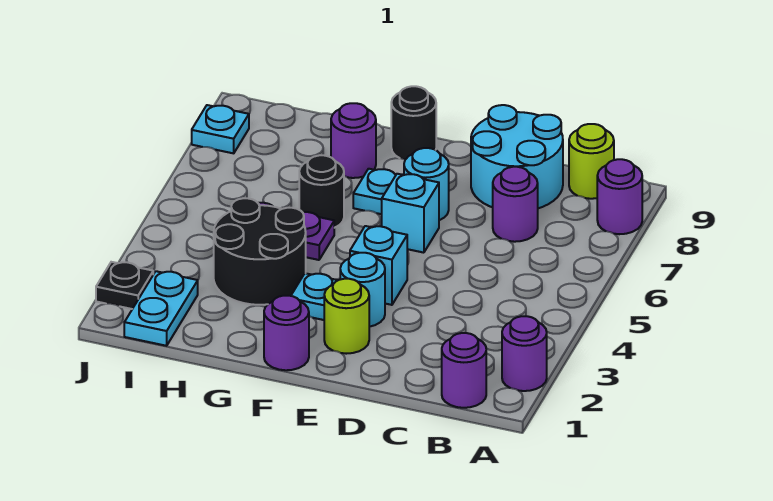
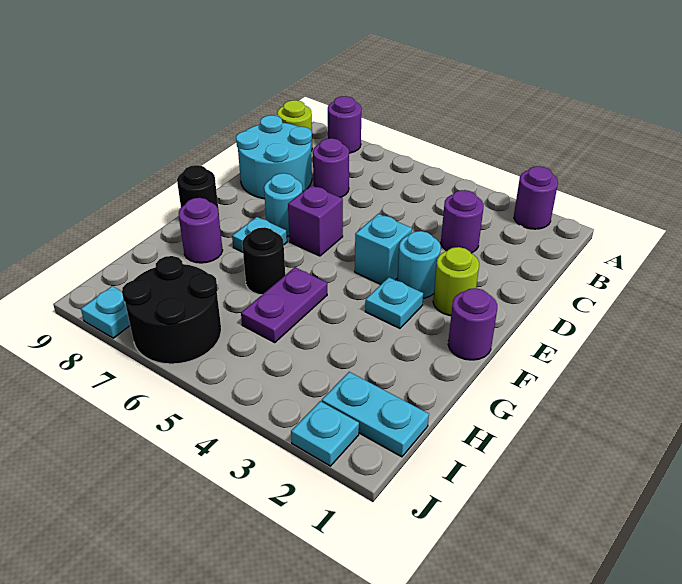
purple 1x1 round brick [442,333,486,408] -> purple 1x1 round brick moved to [441,190,484,253]
cyan 1x1 brick [382,174,439,253] -> purple 1x1 brick [288,185,343,256]
black 2x2 round brick [214,198,306,305] -> black 2x2 round brick moved to [122,256,221,364]
black 1x1 plate [96,262,153,309] -> cyan 1x1 plate [291,401,359,466]

